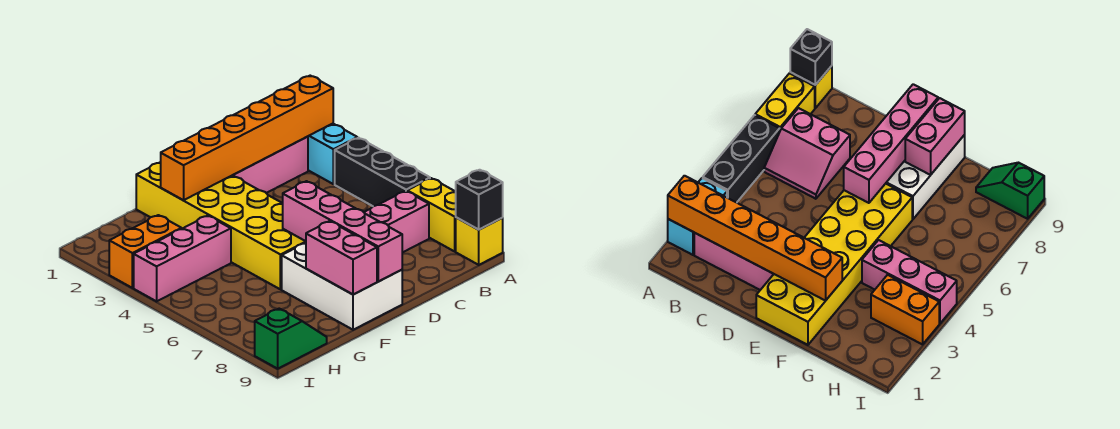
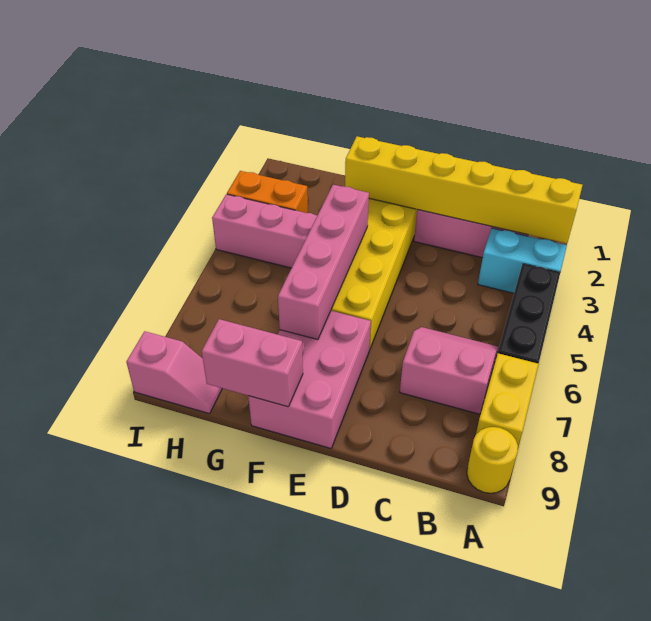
cyan 1x2 brick [308,124,357,184] -> cyan 1x2 brick turned to [478,228,567,293]
orange 1x6 brick [161,76,333,200] -> yellow 1x6 brick [345,136,582,243]
yellow 1x1 brick [456,218,503,265] -> yellow 1x1 round brick [467,427,518,493]
black 1x1 brick [456,170,503,230] -> none
pink 1x4 brick [283,181,402,282] -> pink 1x4 brick moved to [278,185,369,340]
white 2x3 brick [282,243,402,330] -> pink 2x3 brick [248,311,371,448]
pink 1x2 brick [306,221,377,295] -> pink 1x2 brick turned to [202,319,303,407]
green 1x2 slope [255,309,327,369] -> pink 1x2 slope [126,331,222,414]

